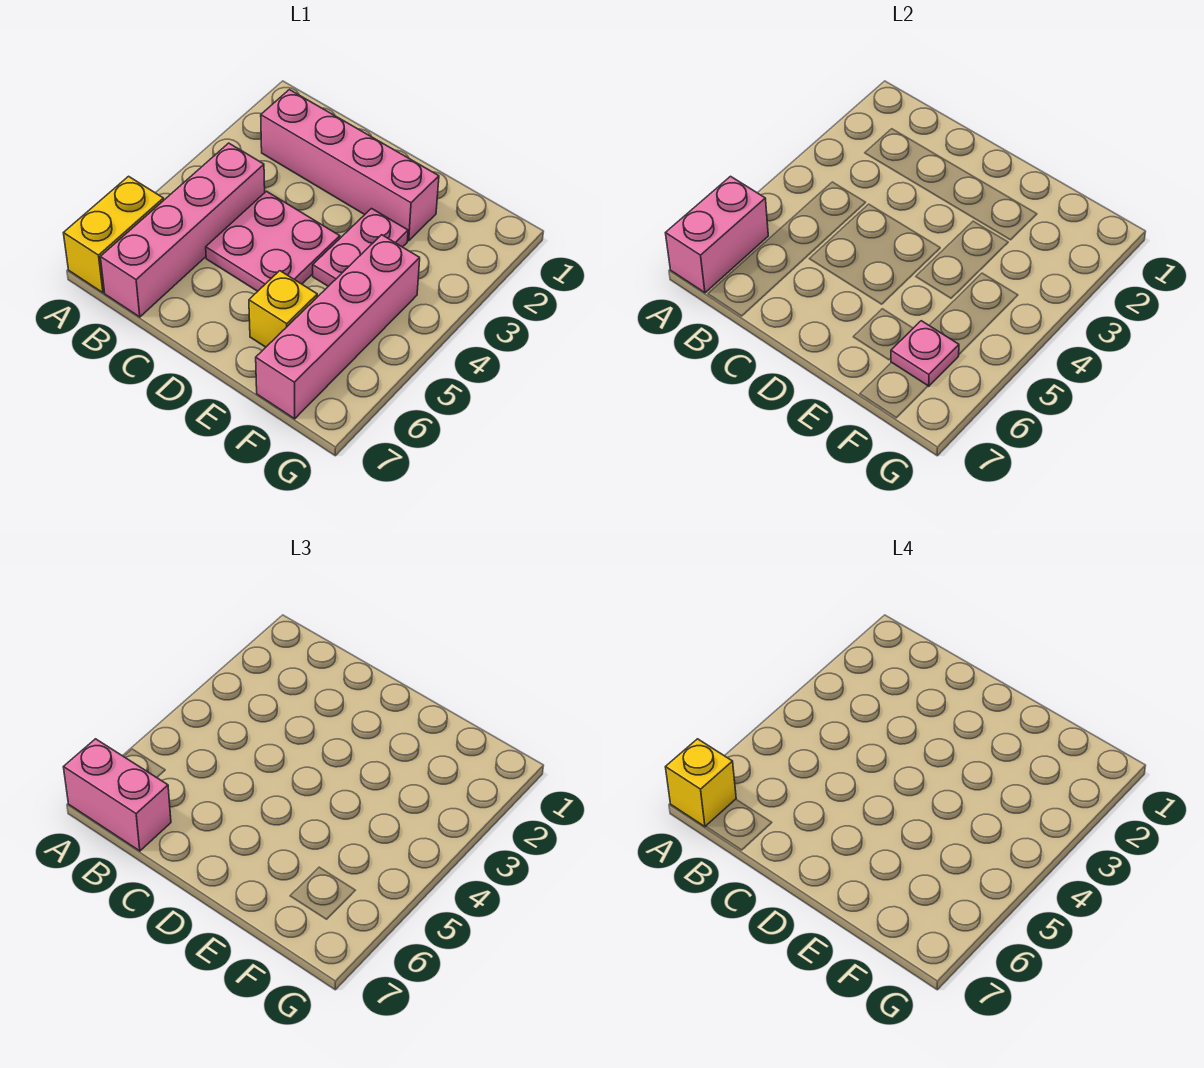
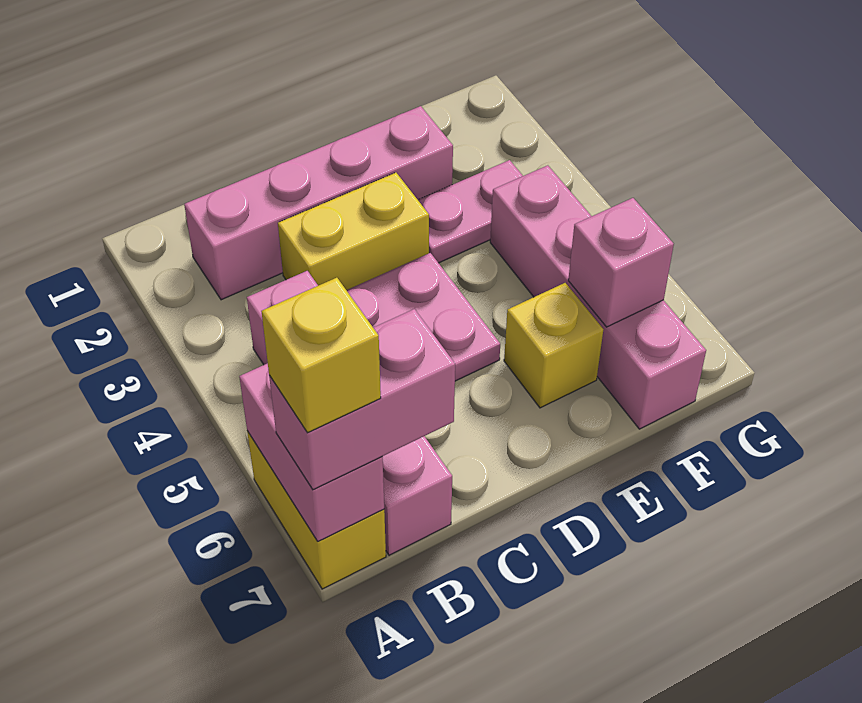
none -> yellow 1x2 brick [278,173,429,290]
pink 1x2 plate [313,209,408,286] -> pink 1x2 plate turned to [418,160,523,263]
pink 1x1 plate [891,321,959,386] -> pink 1x1 brick [568,198,674,327]

